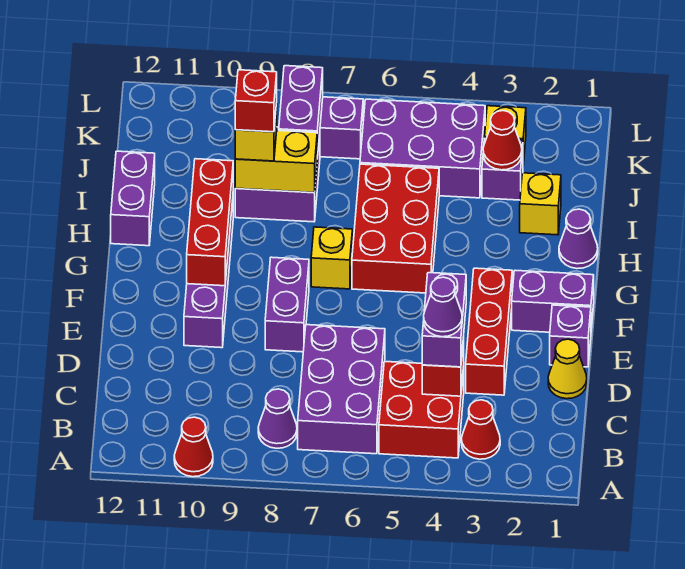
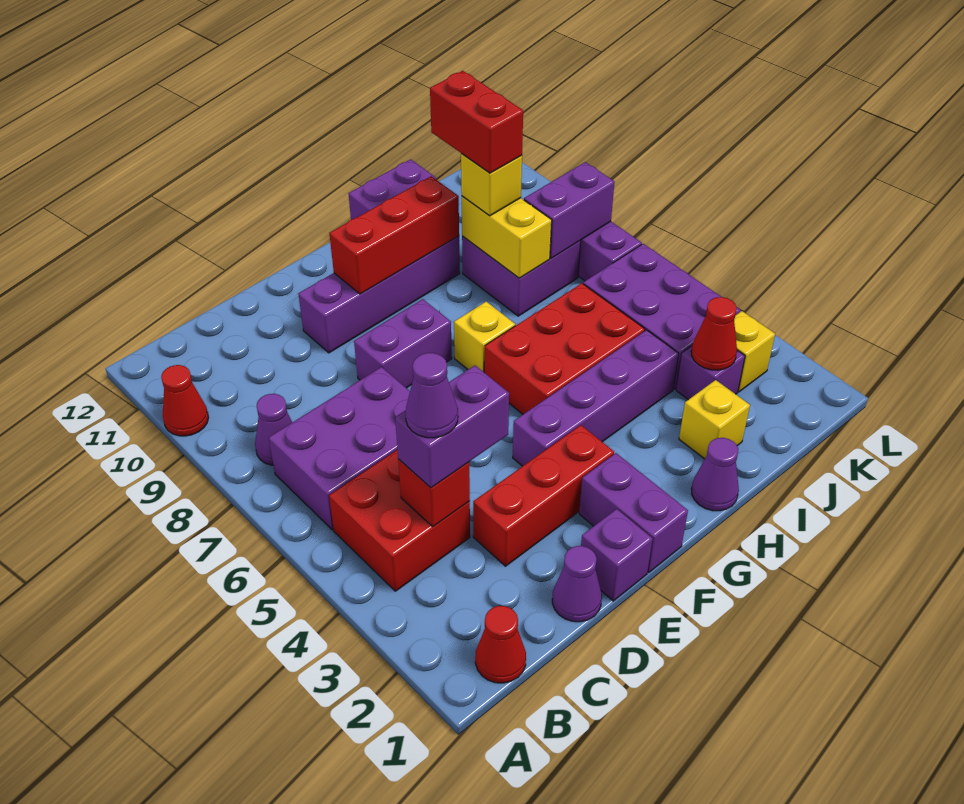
red 1x1 cone [461,400,500,459] -> red 1x1 cone moved to [475,606,526,683]
yellow 1x1 cone [548,339,587,399] -> purple 1x1 cone [552,546,602,622]
none -> purple 1x4 brick [513,330,679,466]
red 1x1 brick [235,70,277,132] -> red 1x2 brick [430,71,523,173]

